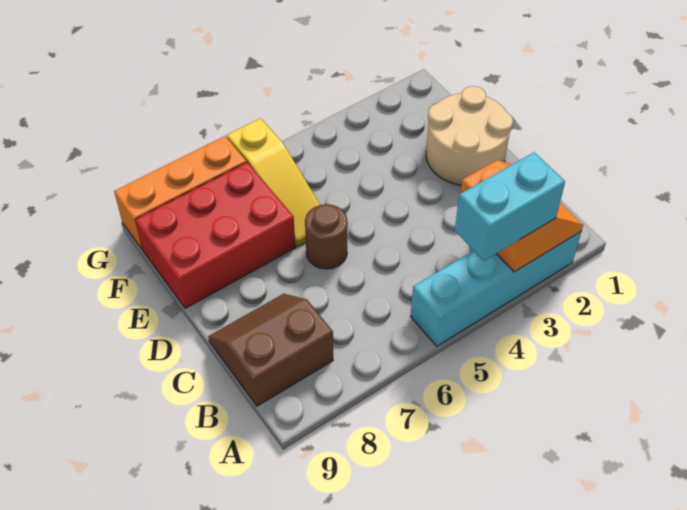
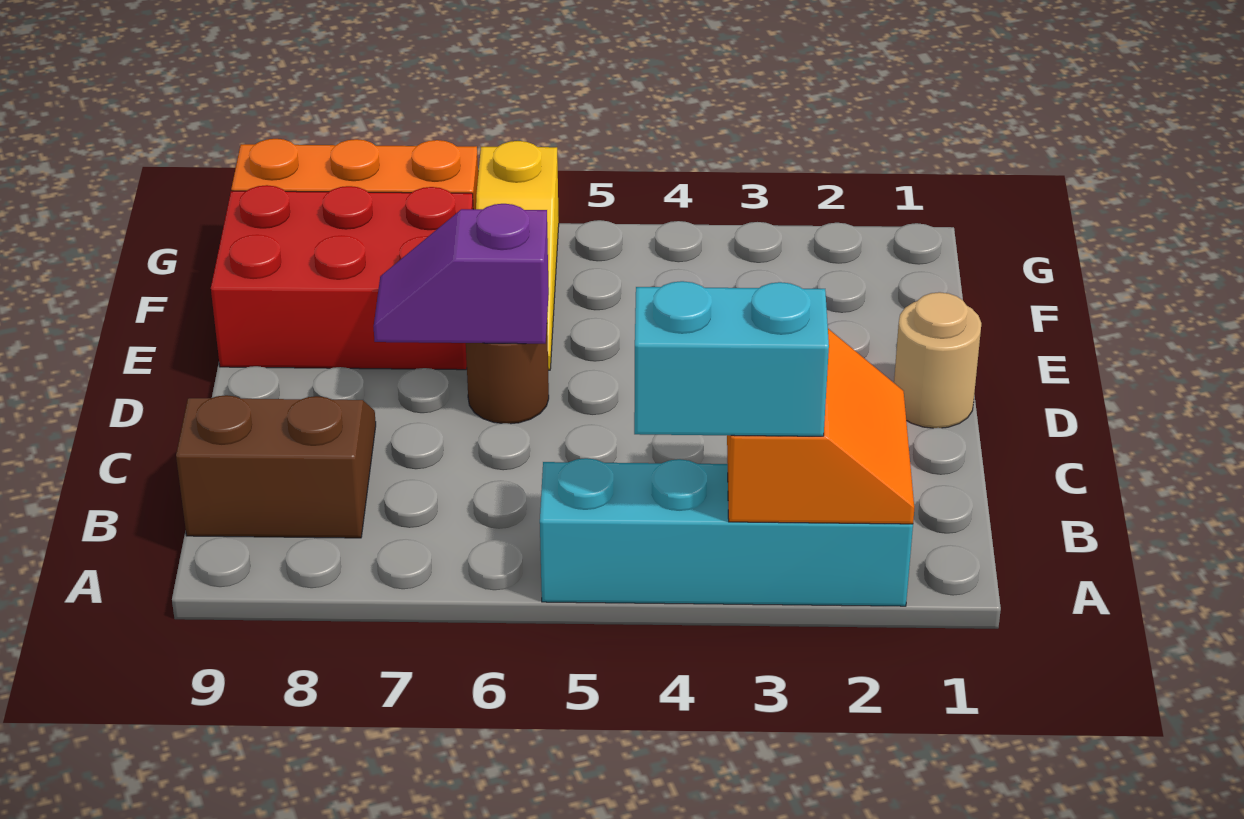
tan 2x2 round brick [426,86,513,185] -> tan 1x1 round brick [894,292,981,428]
none -> purple 1x2 slope [374,204,549,344]

